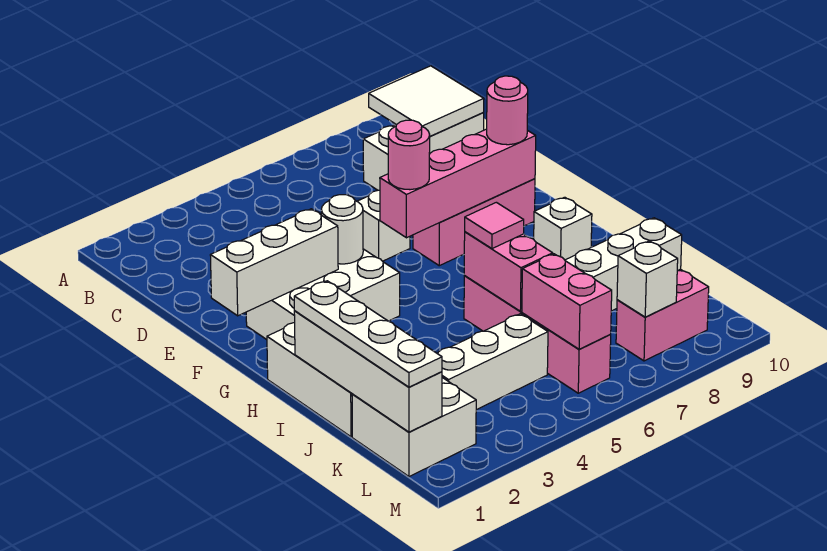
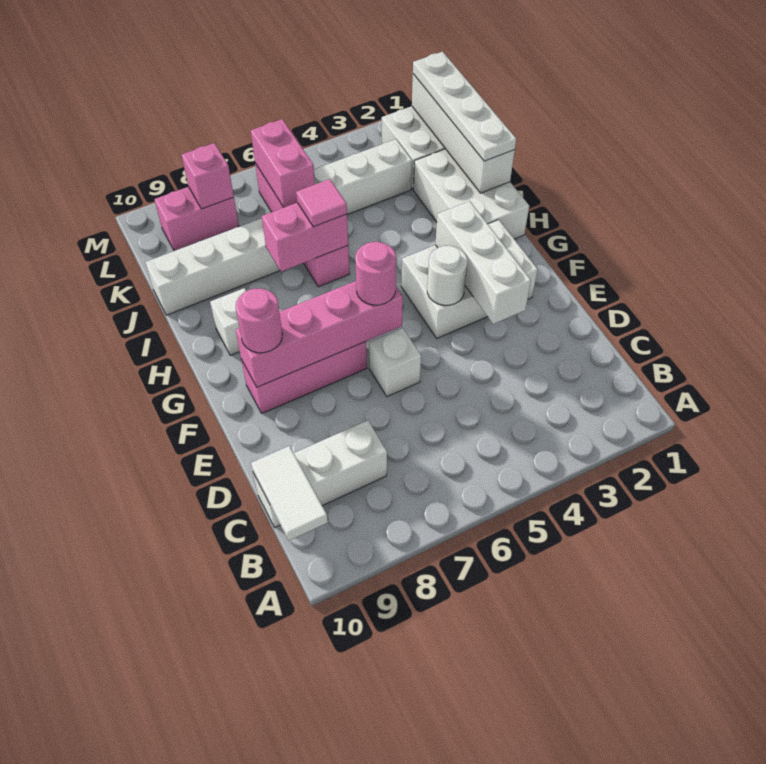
white 2x2 tile [369,66,484,136] -> white 1x2 tile [251,446,328,541]
white 1x3 brick [210,209,338,316] -> white 1x3 brick turned to [436,201,531,324]
pink 1x2 brick [464,232,553,311] -> pink 1x2 brick turned to [262,203,348,272]
white 1x1 brick [617,241,678,317] -> pink 1x1 brick [182,143,234,209]

